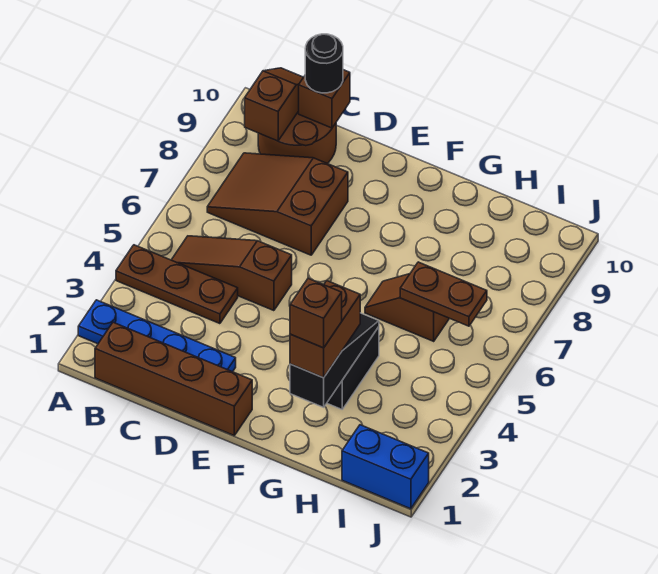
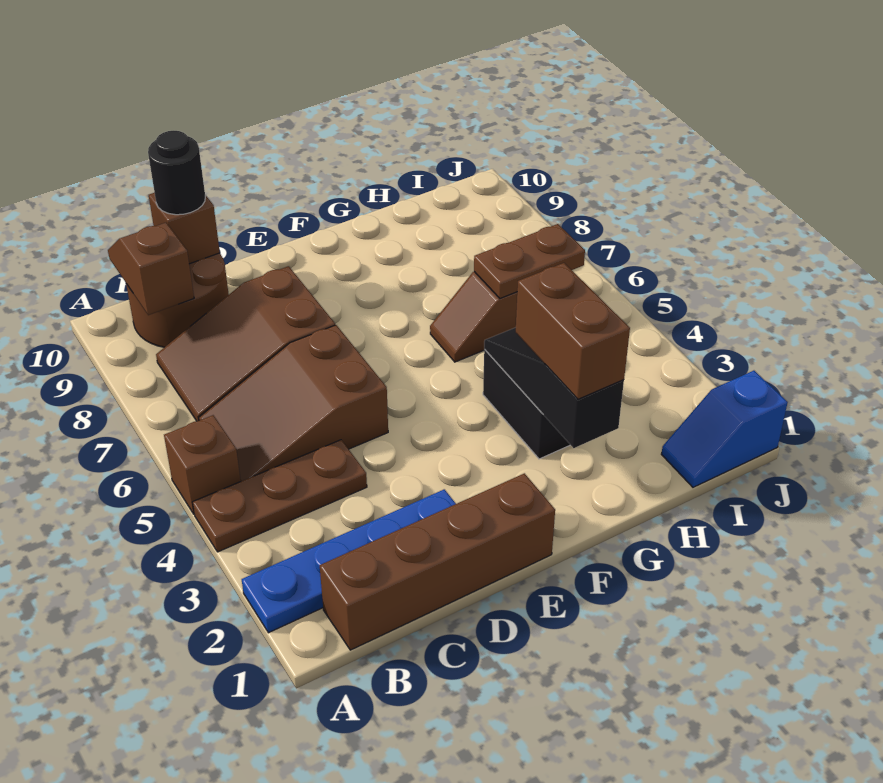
brown 1x3 slope [172,236,292,311] -> brown 2x3 slope [199,325,388,481]
brown 1x1 brick [290,278,342,348] -> brown 1x1 brick moved to [164,415,241,514]
blue 1x2 brick [342,425,429,509] -> blue 1x2 slope [661,371,788,487]

